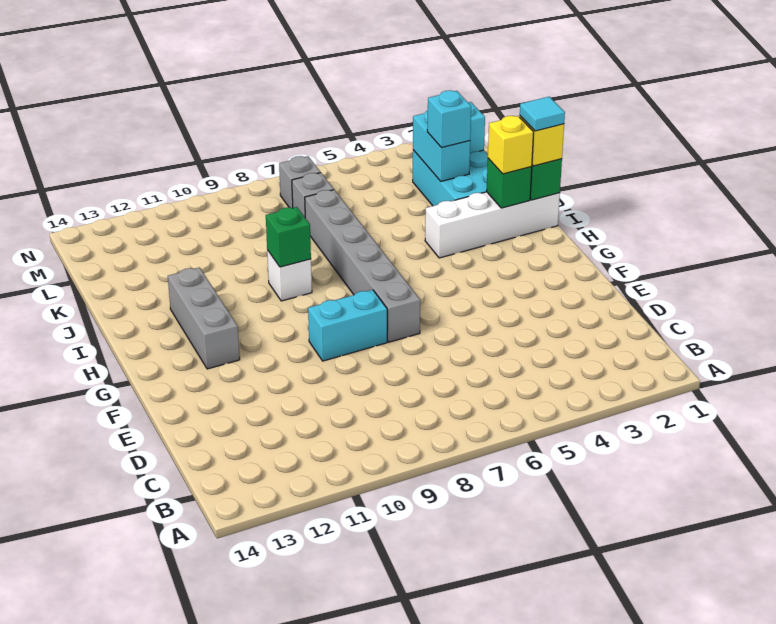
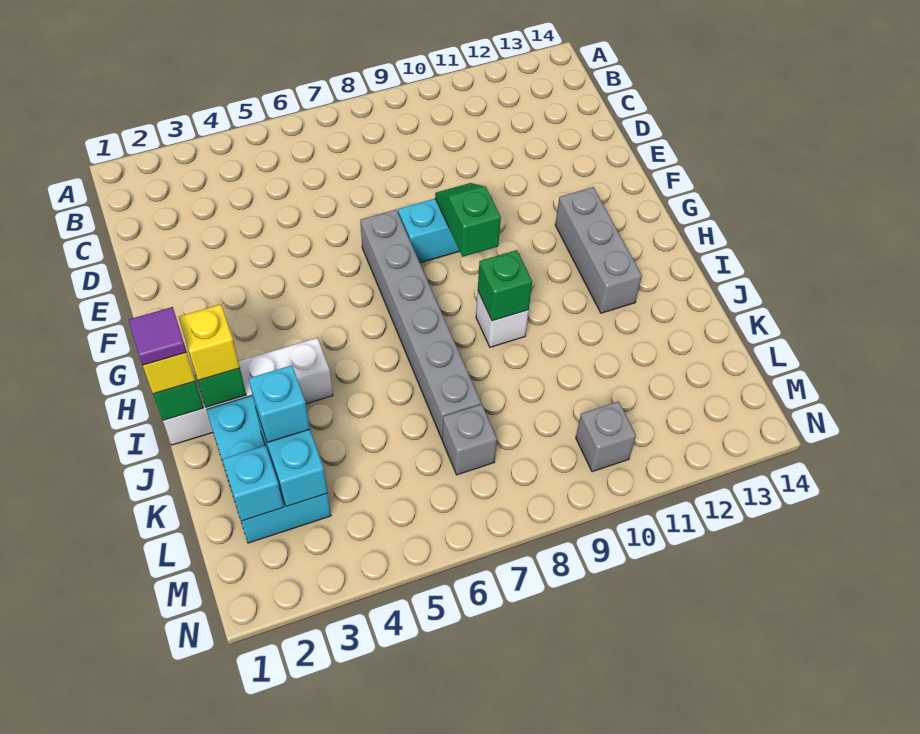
none -> green 1x2 slope [435,183,501,257]
cyan 1x1 tile [520,97,565,131] -> purple 1x1 tile [129,307,187,365]
grey 1x1 brick [279,156,321,208] -> grey 1x1 brick moved to [576,401,636,472]

